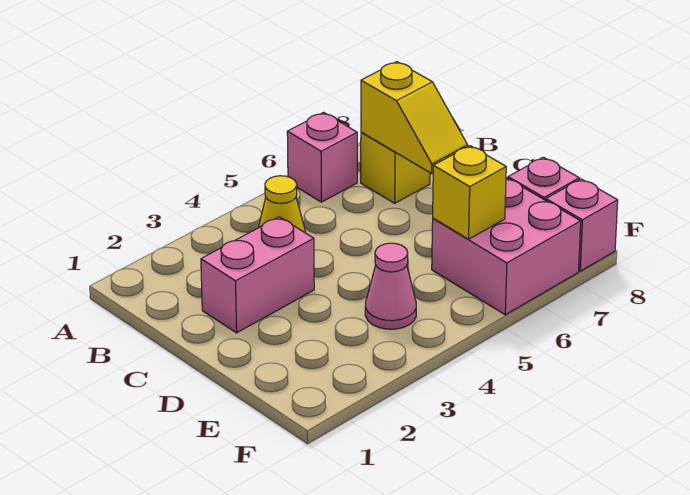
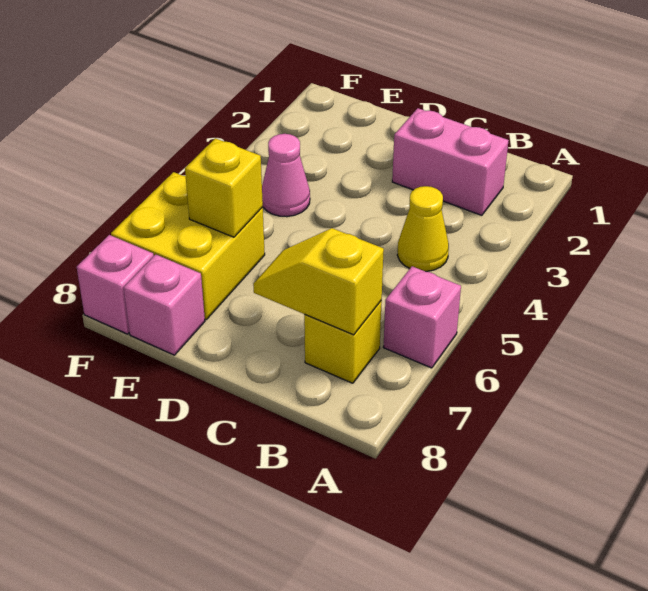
pink 1x2 brick [201,217,314,333] -> pink 1x2 brick turned to [392,108,509,215]
pink 2x2 brick [432,178,581,315] -> yellow 2x2 brick [111,172,265,319]

